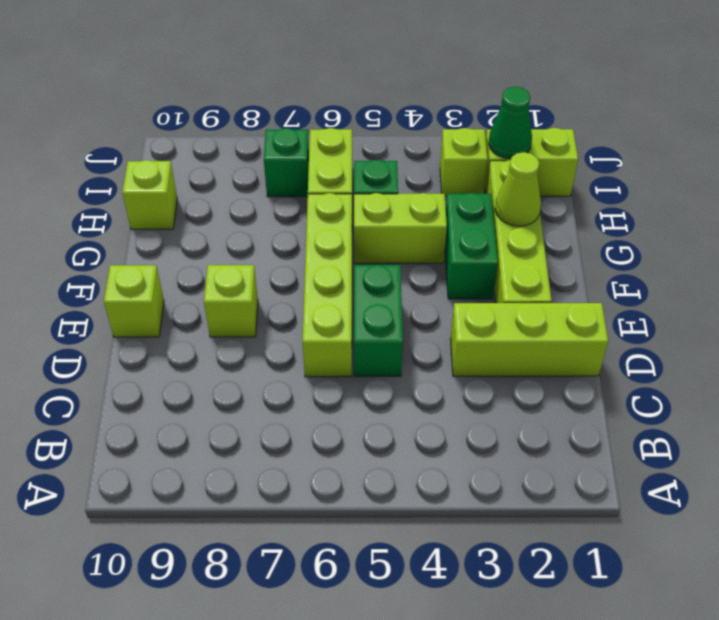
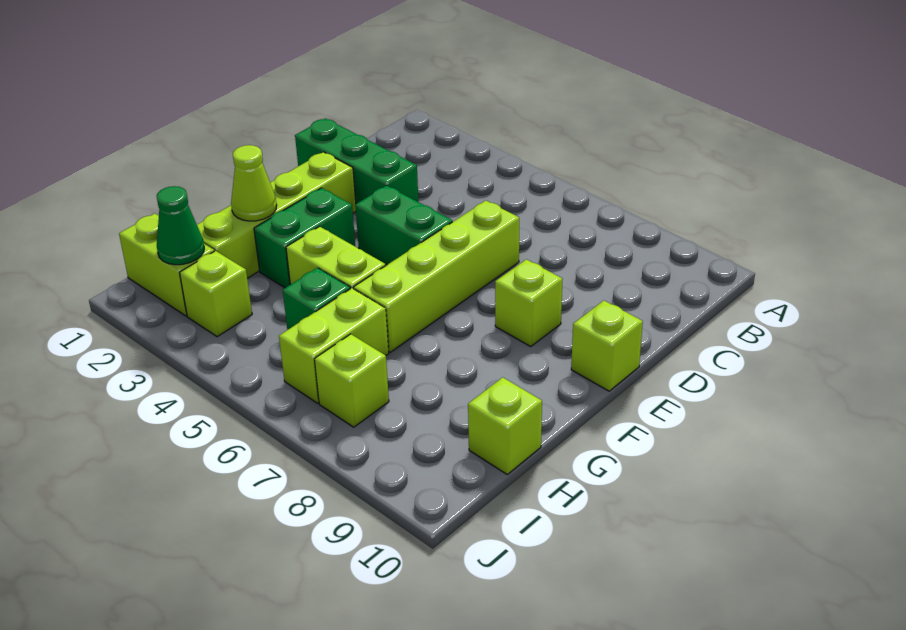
lime 1x3 brick [450,303,608,376] -> green 1x3 brick [295,118,418,204]
green 1x2 brick [354,265,403,376] -> green 1x2 brick turned to [355,185,452,265]
green 1x1 brick [264,128,309,197] -> lime 1x1 brick [315,334,389,427]

